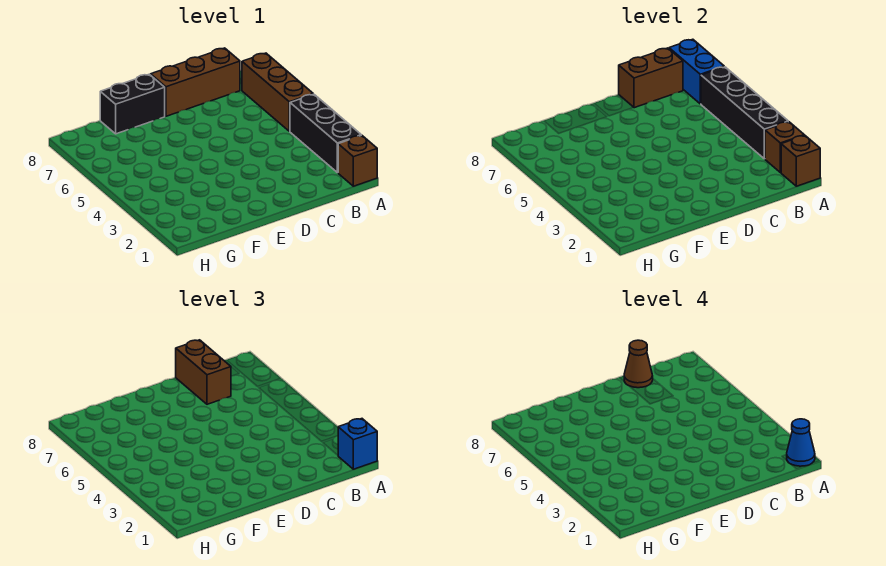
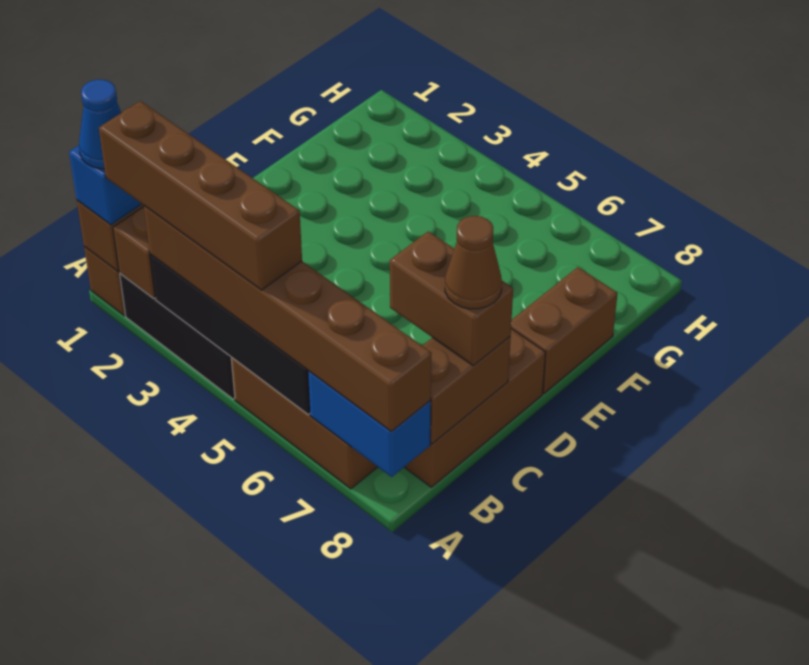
none -> brown 1x4 brick [99,101,302,290]
none -> brown 1x6 brick [144,206,432,431]
black 1x2 brick [100,74,165,134] -> brown 1x2 brick [511,267,618,393]

